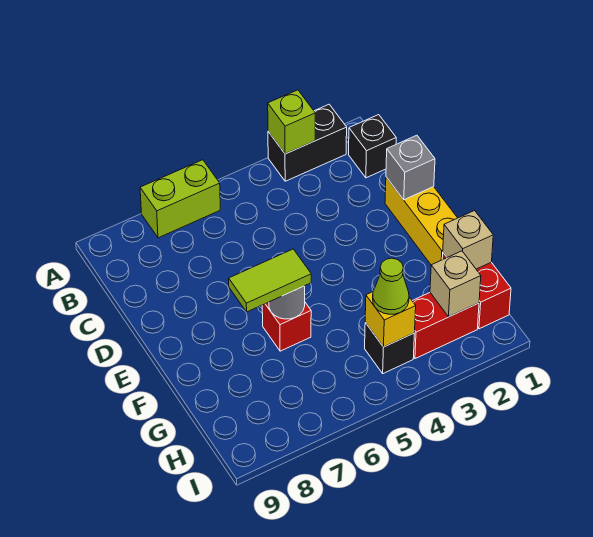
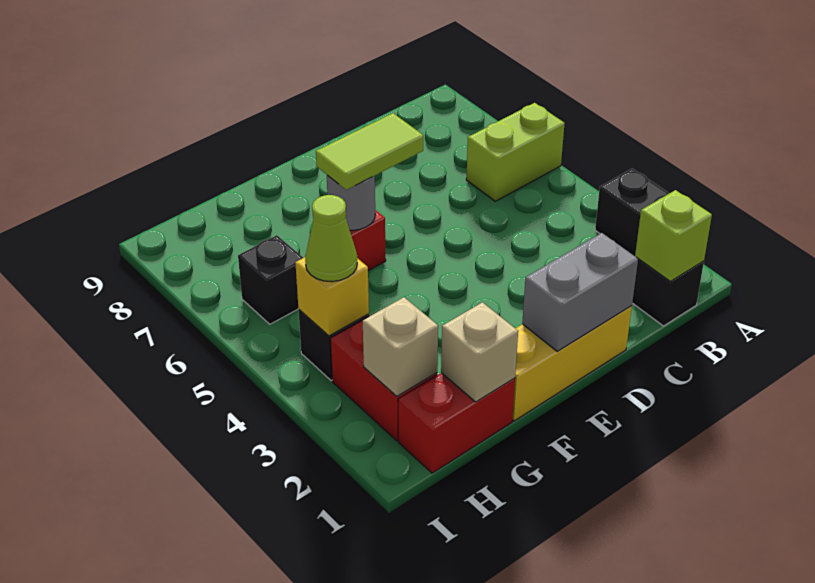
lime 1x1 brick [268,90,315,154] -> lime 1x1 brick moved to [635,190,712,282]
lime 1x2 brick [140,160,220,238] -> lime 1x2 brick turned to [466,103,565,201]
grey 1x1 brick [386,135,435,200] -> grey 1x2 brick [522,233,638,352]
lime 1x2 tile [229,249,311,312] -> lime 1x2 tile turned to [316,113,423,190]
none -> black 1x1 brick [238,235,303,324]

